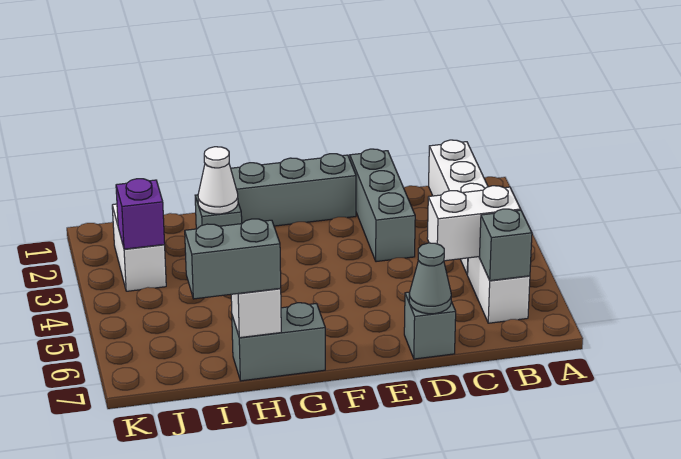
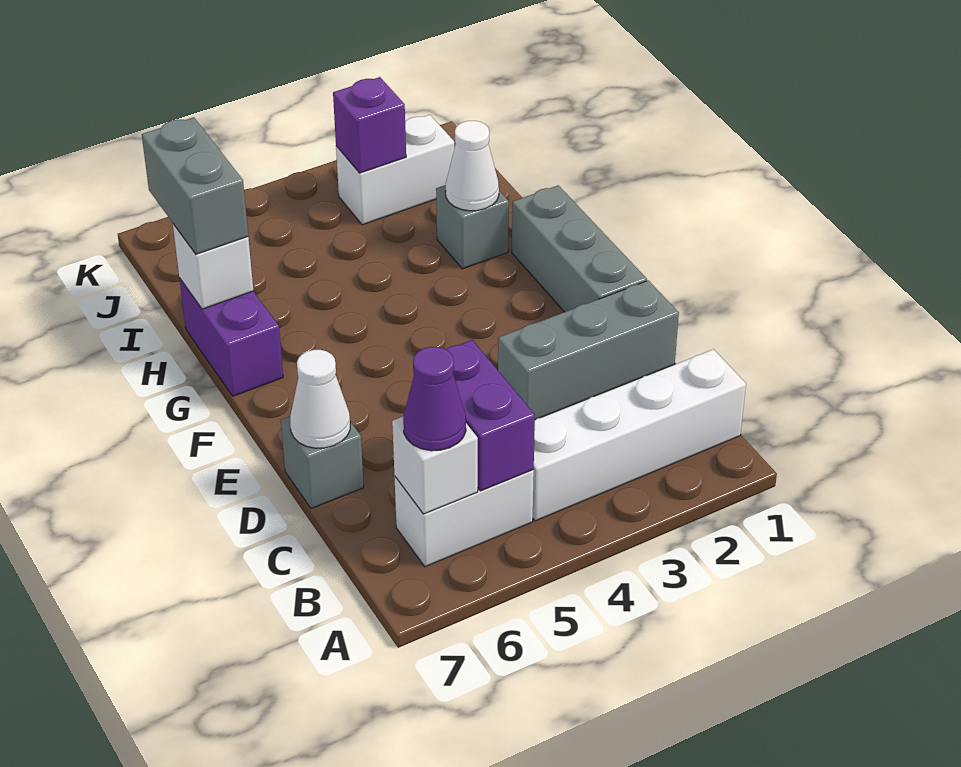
white 1x2 brick [427,186,521,261] -> purple 1x2 brick [446,340,535,491]
grey 1x1 brick [480,209,532,281] -> white 1x1 brick [392,417,478,514]
none -> purple 1x1 cone [403,347,466,451]
grey 1x1 cone [409,243,451,314] -> white 1x1 cone [290,350,350,448]
grey 1x2 brick [232,303,325,381] -> purple 1x2 brick [179,278,283,396]

